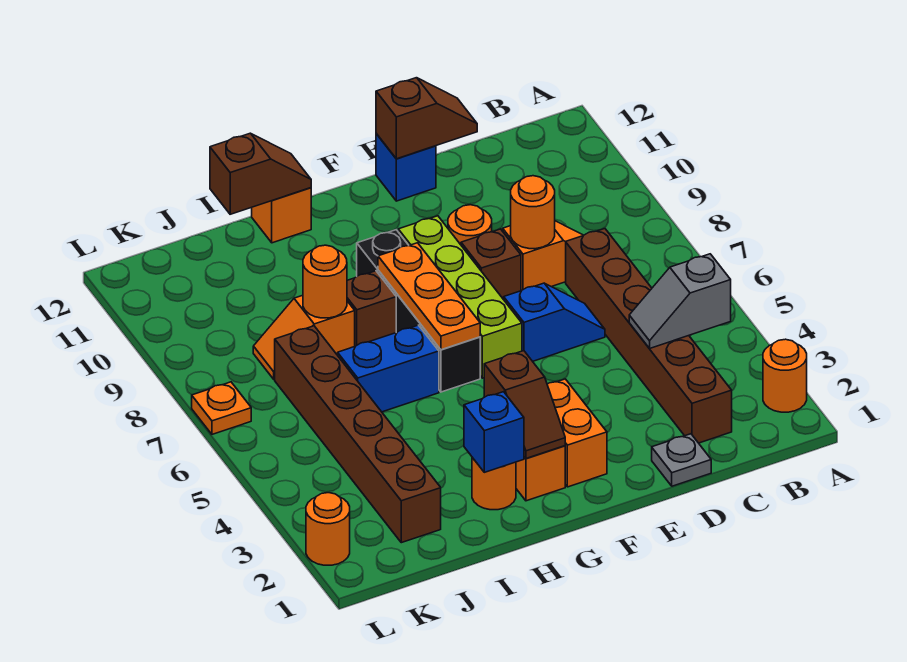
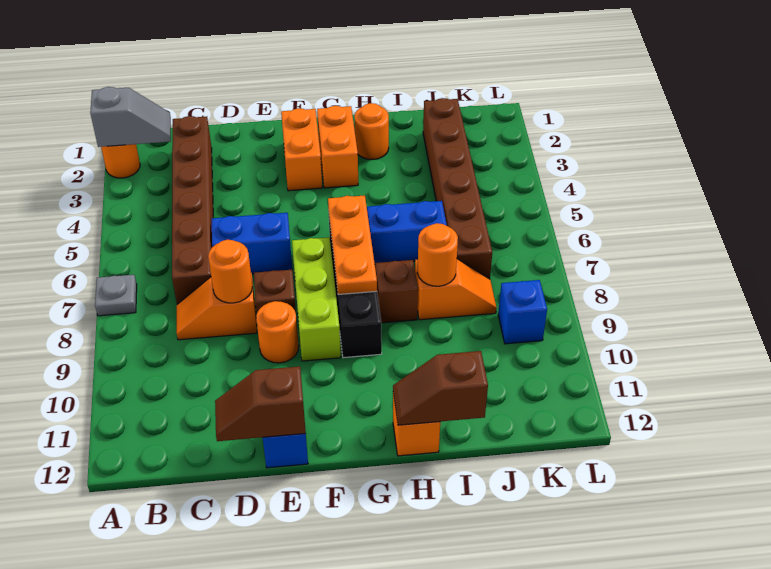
grey 1x2 slope [629,254,731,349] -> grey 1x2 slope moved to [90,87,171,147]
grey 1x1 plate [652,434,711,486] -> grey 1x1 plate moved to [95,275,137,316]
blue 1x2 slope [504,283,605,361] -> blue 1x2 brick [212,213,292,274]
lime 1x4 brick [398,216,522,378] -> lime 1x3 brick [292,237,341,361]
brown 1x2 slope [484,351,565,459] -> none
blue 1x1 brick [464,392,524,472] -> blue 1x1 brick moved to [498,280,547,344]
orange 1x1 round brick [306,493,350,565] -> none
orange 1x1 plate [192,382,251,434] -> none

